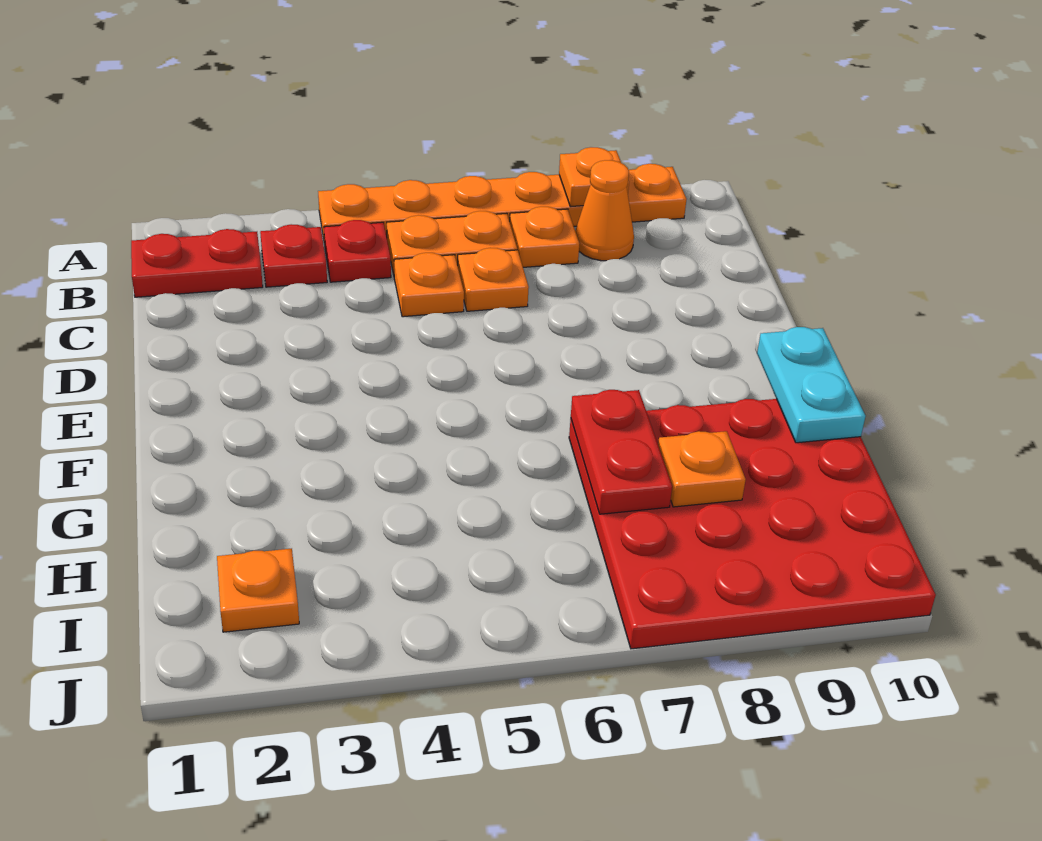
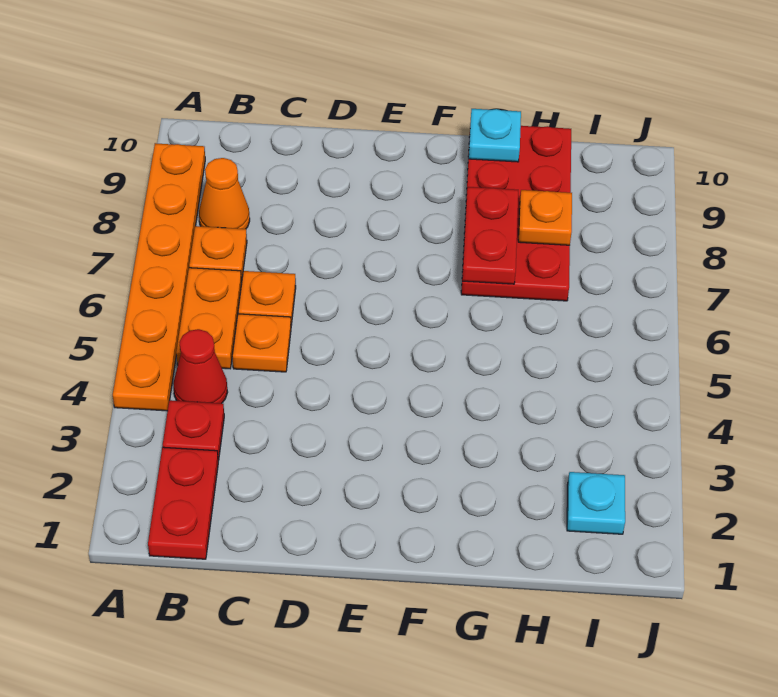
orange 1x1 plate [559,147,629,207] -> none
red 1x1 plate [324,220,391,282] -> red 1x1 cone [173,329,228,403]
cyan 1x2 plate [757,327,866,443] -> cyan 1x1 plate [469,109,521,162]
red 4x4 plate [569,399,936,649] -> red 2x4 plate [461,126,571,301]
red 1x2 plate [571,390,672,514] -> red 1x2 plate turned to [462,187,518,284]
orange 1x1 plate [217,549,299,632] -> cyan 1x1 plate [567,472,625,534]

